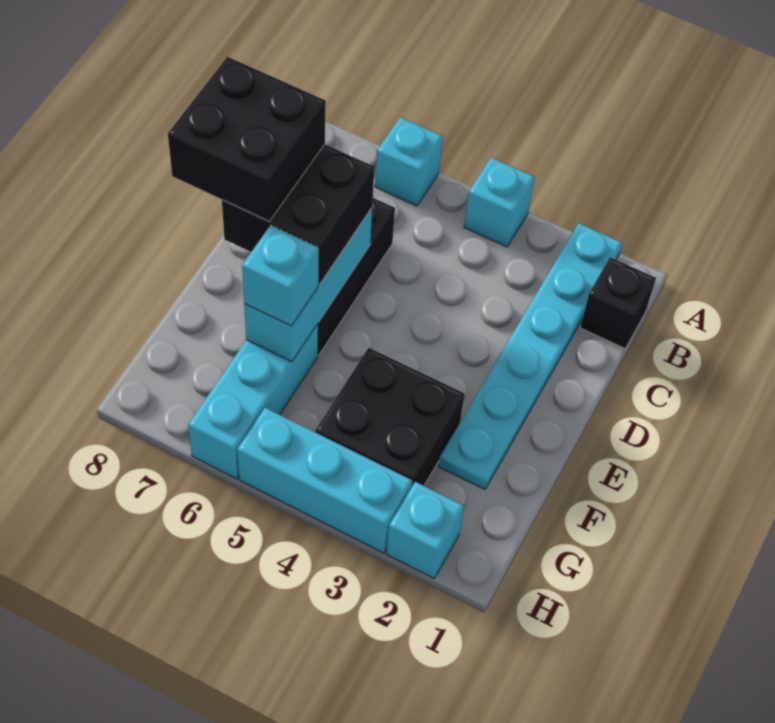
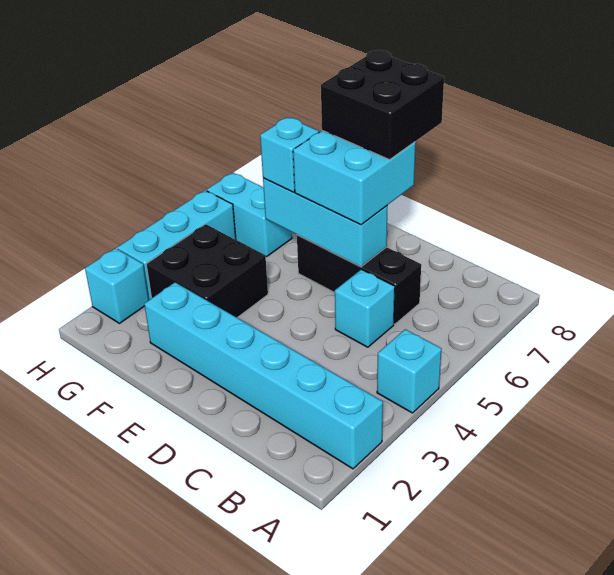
cyan 1x6 plate [438,223,622,489] -> cyan 1x6 brick [144,282,383,469]
cyan 1x1 brick [375,117,443,206] -> cyan 1x1 brick moved to [335,269,395,347]
black 1x1 brick [580,257,656,349] -> none
black 2x2 brick [222,144,374,284] -> cyan 2x2 brick [293,130,416,225]
cyan 1x3 brick [188,324,318,479] -> cyan 1x2 brick [207,173,292,257]

